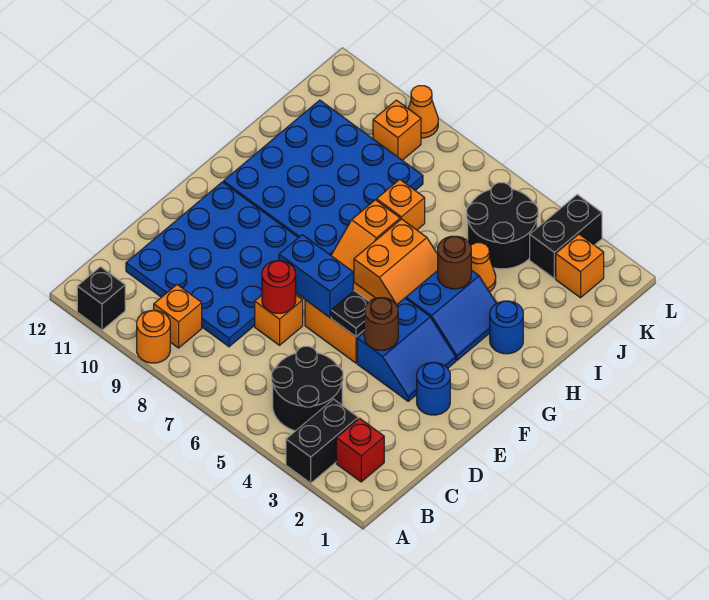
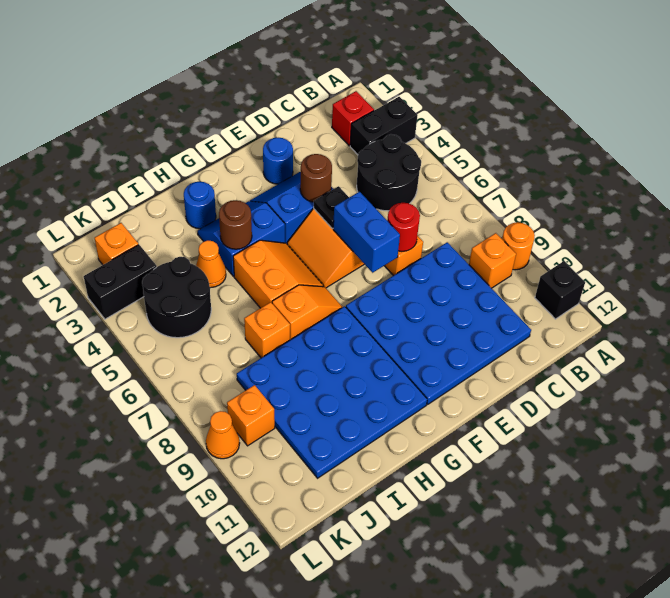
orange 2x2 slope [354,219,438,305] -> orange 2x2 slope turned to [233,240,324,308]

